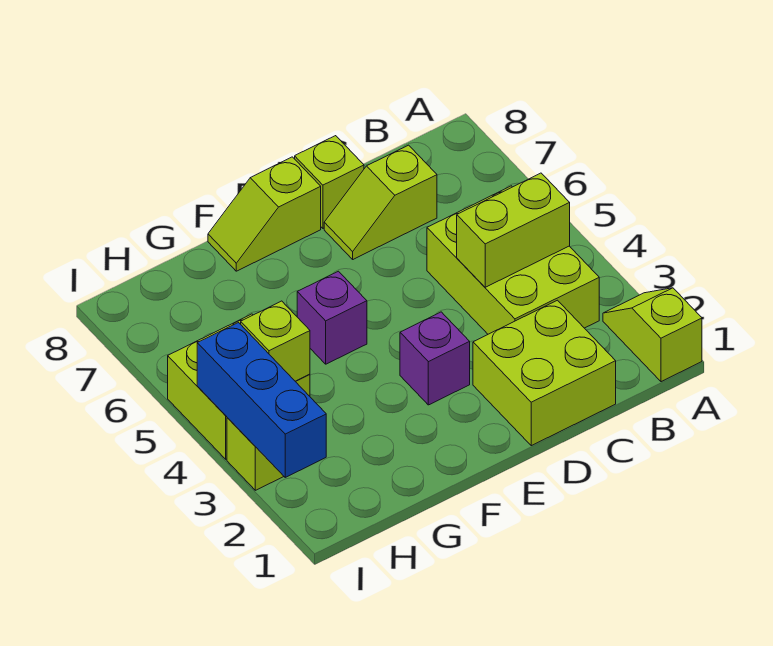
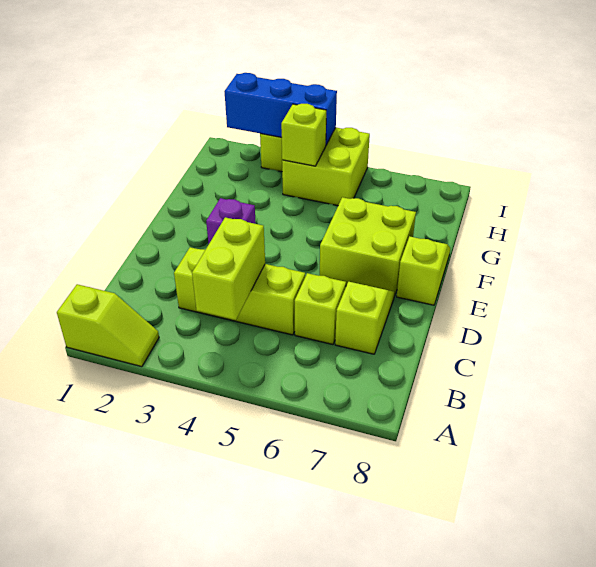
lime 2x3 brick [427,186,599,334] -> lime 1x3 brick [174,247,305,335]
lime 2x2 brick [473,300,616,446] -> lime 2x2 brick moved to [320,197,416,296]
lime 1x1 brick [295,136,364,228] -> lime 1x1 brick moved to [295,273,346,345]
purple 1x1 brick [297,271,367,364] -> none

